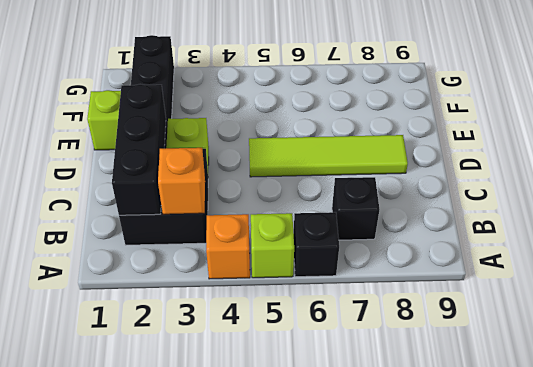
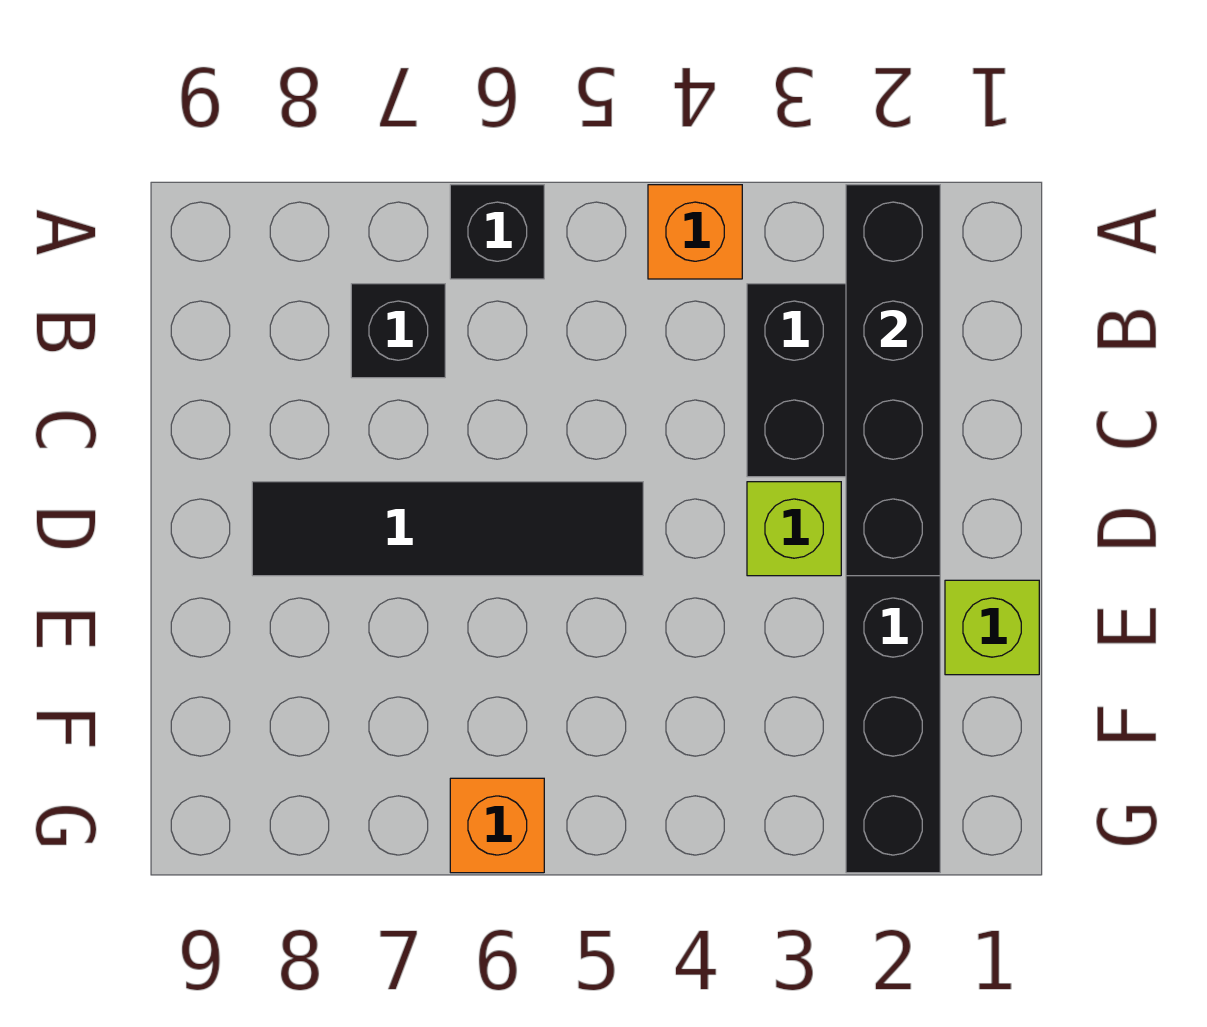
lime 1x1 brick [251,213,294,278] -> none
black 1x3 brick [112,84,166,215] -> black 1x4 brick [846,185,940,576]
orange 1x1 brick [158,148,205,214] -> orange 1x1 brick moved to [450,778,544,873]
lime 1x4 tile [249,135,408,177] -> black 1x4 tile [252,482,643,576]

